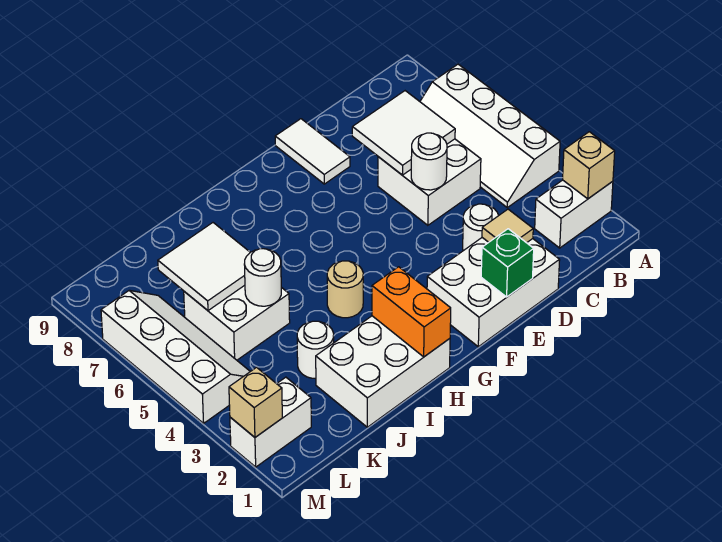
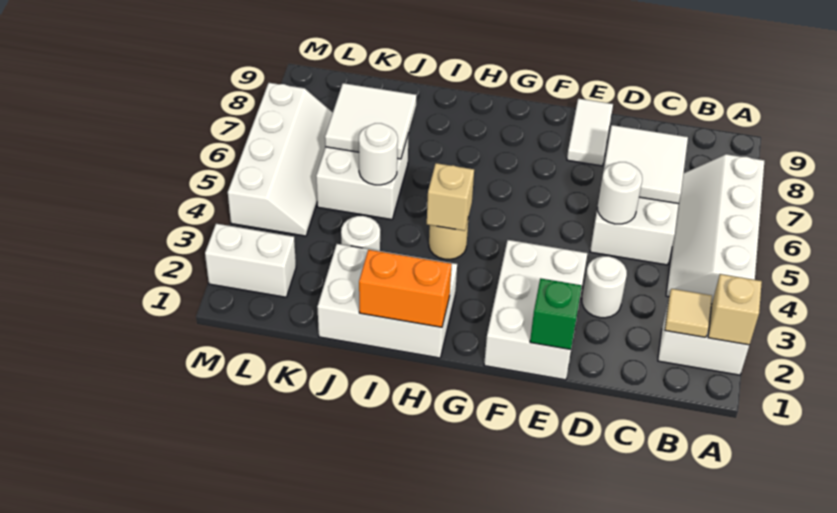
white 2x3 brick [427,238,560,347] -> white 2x3 brick turned to [484,240,588,380]
tan 1x1 tile [482,209,533,243] -> tan 1x1 tile moved to [665,289,712,337]
orange 1x2 brick [372,267,451,357] -> orange 1x2 brick turned to [359,250,452,327]
tan 1x1 brick [229,367,282,437] -> tan 1x1 brick moved to [427,163,474,231]

